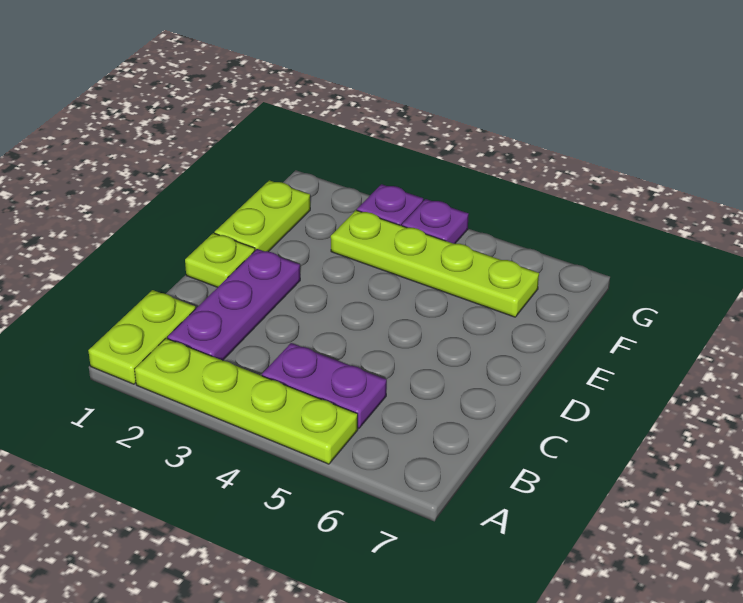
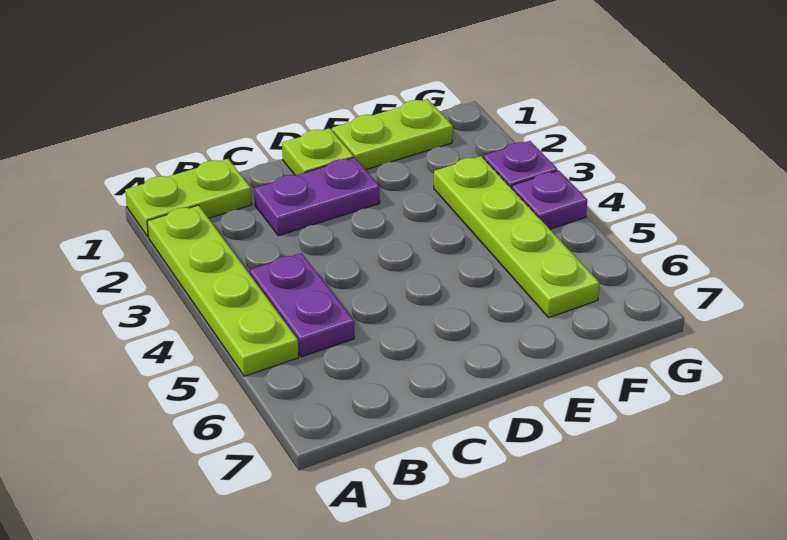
purple 1x3 plate [168,249,300,361] -> purple 1x2 plate [254,157,380,236]

